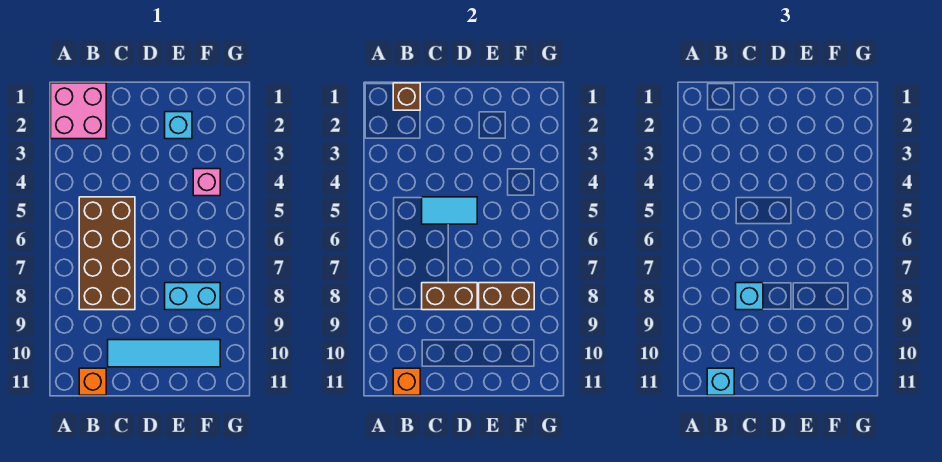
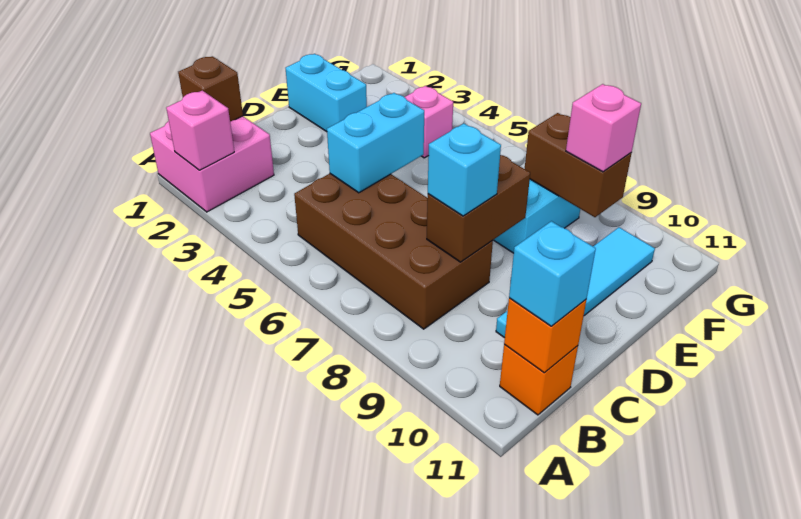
none -> pink 1x1 brick [166,91,234,170]
cyan 1x2 tile [422,197,477,224] -> cyan 1x2 brick [327,93,424,193]
cyan 1x1 brick [165,112,192,139] -> cyan 1x2 brick [286,54,367,132]
brown 1x2 brick [479,283,534,310] -> brown 1x2 brick turned to [525,113,631,217]
none -> pink 1x1 brick [566,84,641,172]

